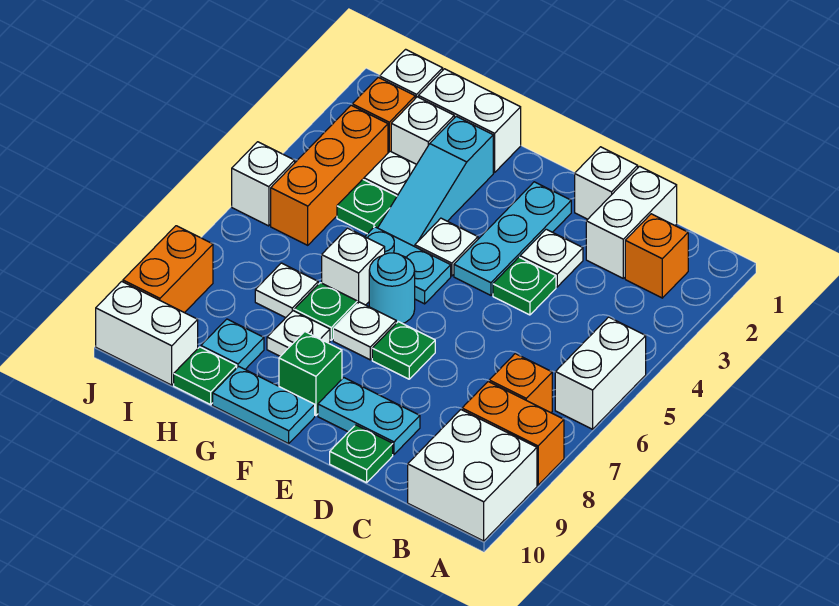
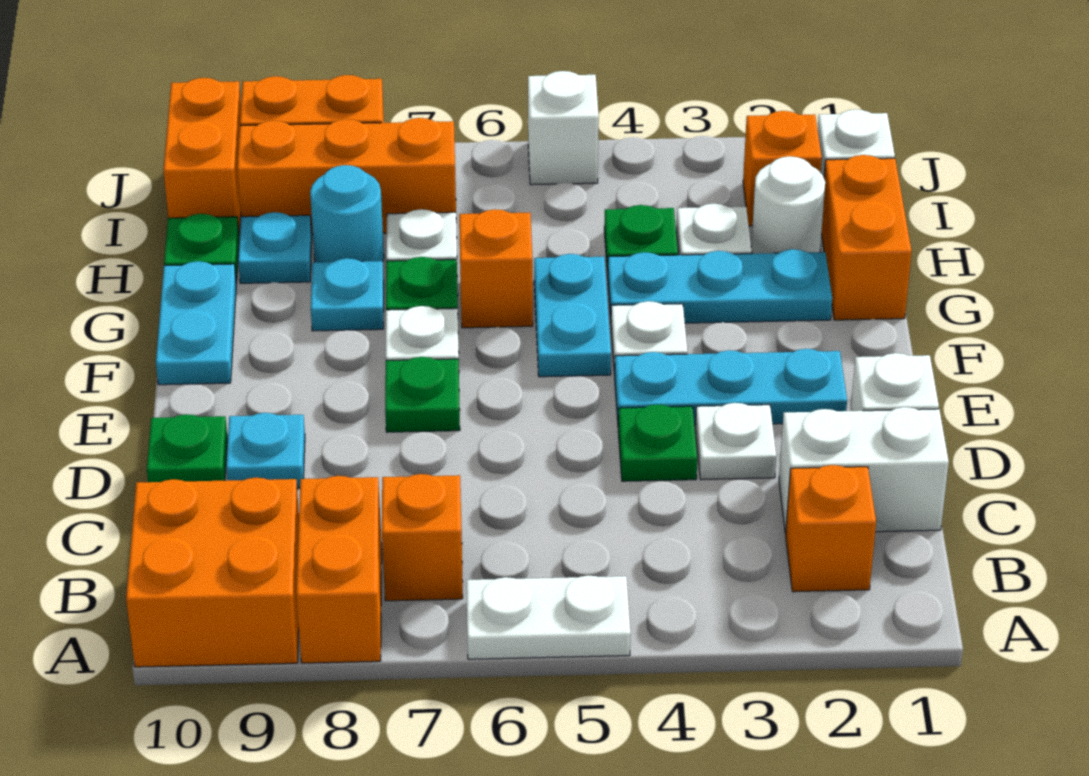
white 1x2 brick [555,317,646,429] -> white 1x2 plate [466,575,630,659]
white 2x2 brick [408,410,537,541] -> orange 2x2 brick [126,478,299,667]
cyan 1x2 plate [318,378,420,455] -> cyan 1x1 plate [226,413,305,488]
cyan 1x1 round brick [369,253,415,324] -> cyan 1x1 round brick moved to [310,165,384,262]
green 1x1 brick [279,332,342,416] -> none
white 1x2 brick [419,69,521,173] -> orange 1x2 brick [821,155,912,320]
cyan 1x3 slope [378,116,493,247] -> cyan 1x3 plate [608,249,832,323]
white 1x1 brick [322,228,385,305] -> orange 1x1 brick [459,209,533,328]
white 1x1 plate [267,311,330,356] -> cyan 1x1 plate [311,258,384,331]
white 1x1 brick [391,97,454,164] -> white 1x1 round brick [751,156,825,254]
orange 1x3 brick [271,105,388,245] -> orange 1x3 brick moved to [237,118,456,235]
white 1x2 brick [96,281,198,385] -> orange 1x2 brick [163,78,241,233]

